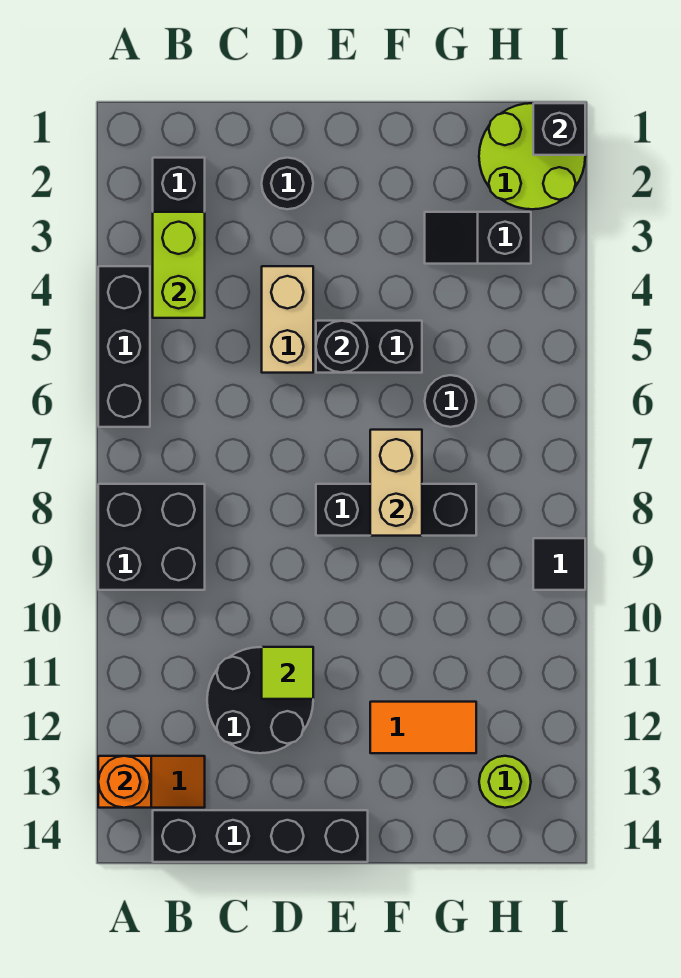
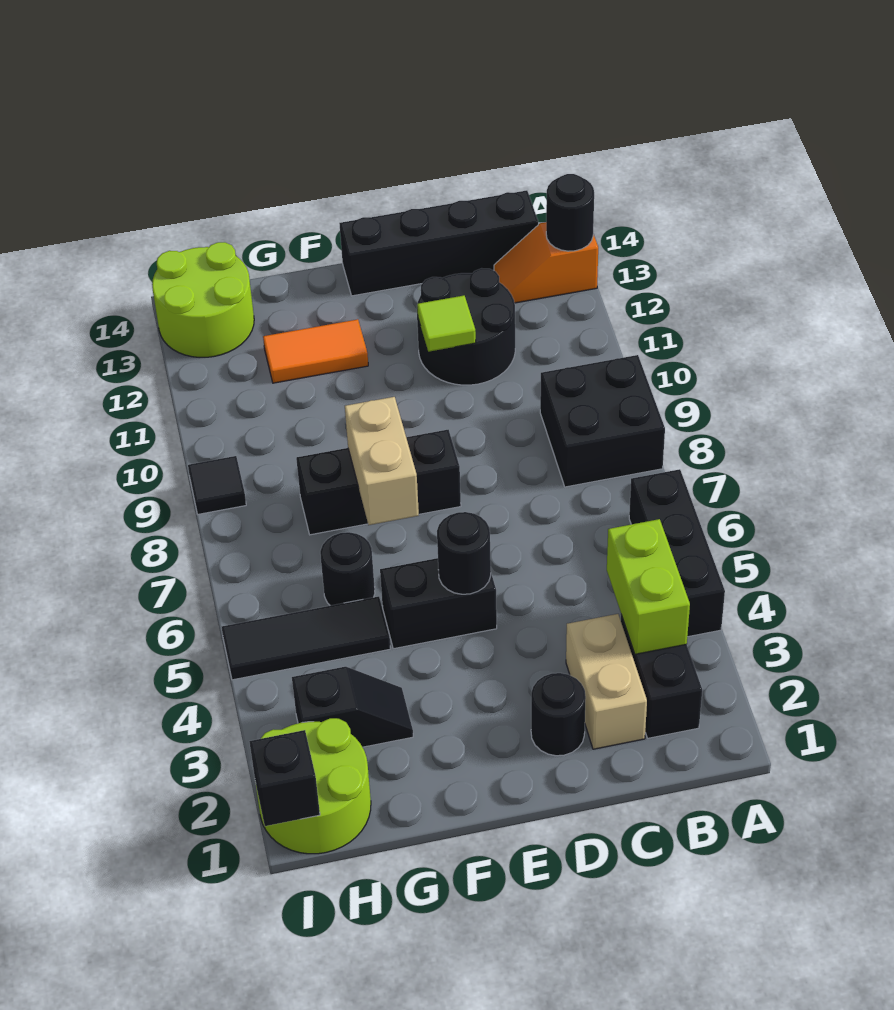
orange 1x1 round brick [98,756,150,808] -> black 1x1 round brick [546,174,594,251]
tan 1x2 brick [262,266,313,373] -> tan 1x2 brick moved to [566,614,647,749]
none -> black 1x3 tile [222,596,391,680]
lime 1x1 round brick [479,756,531,808] -> lime 2x2 round brick [152,242,254,358]

